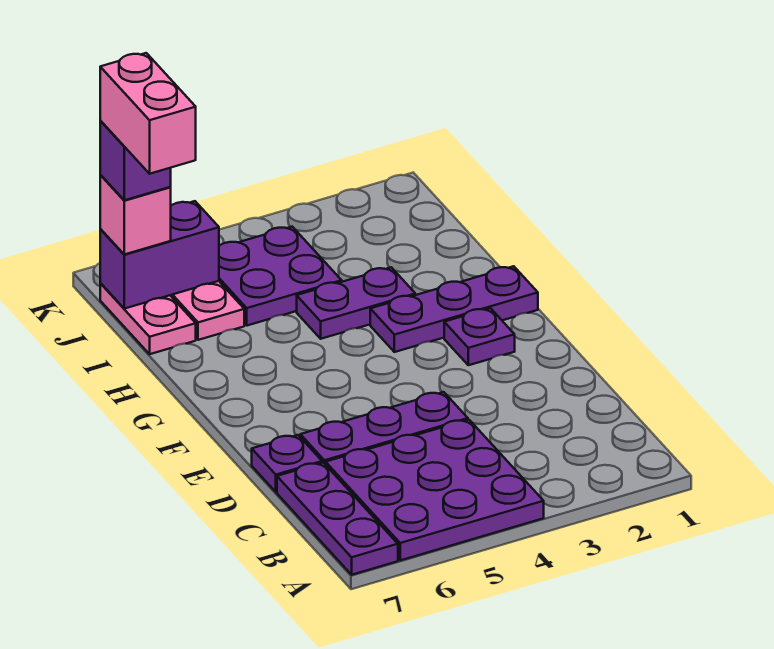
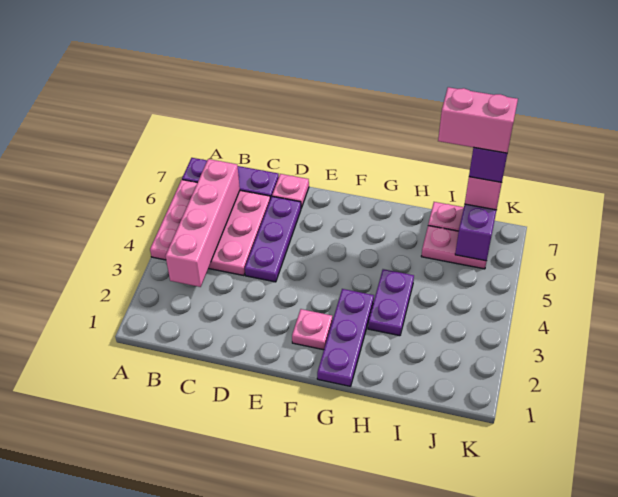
purple 3x3 plate [326,420,544,560] -> pink 3x3 plate [150,180,270,276]
none -> pink 1x4 brick [165,159,240,287]
purple 1x1 plate [252,435,322,492] -> pink 1x1 plate [272,174,309,208]
purple 1x1 plate [444,308,515,365] -> pink 1x1 plate [292,309,332,350]
purple 2x2 plate [219,227,342,326] -> none

